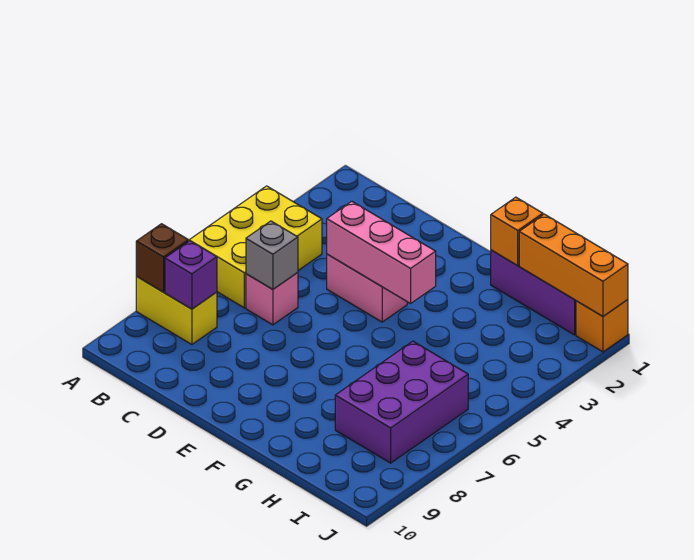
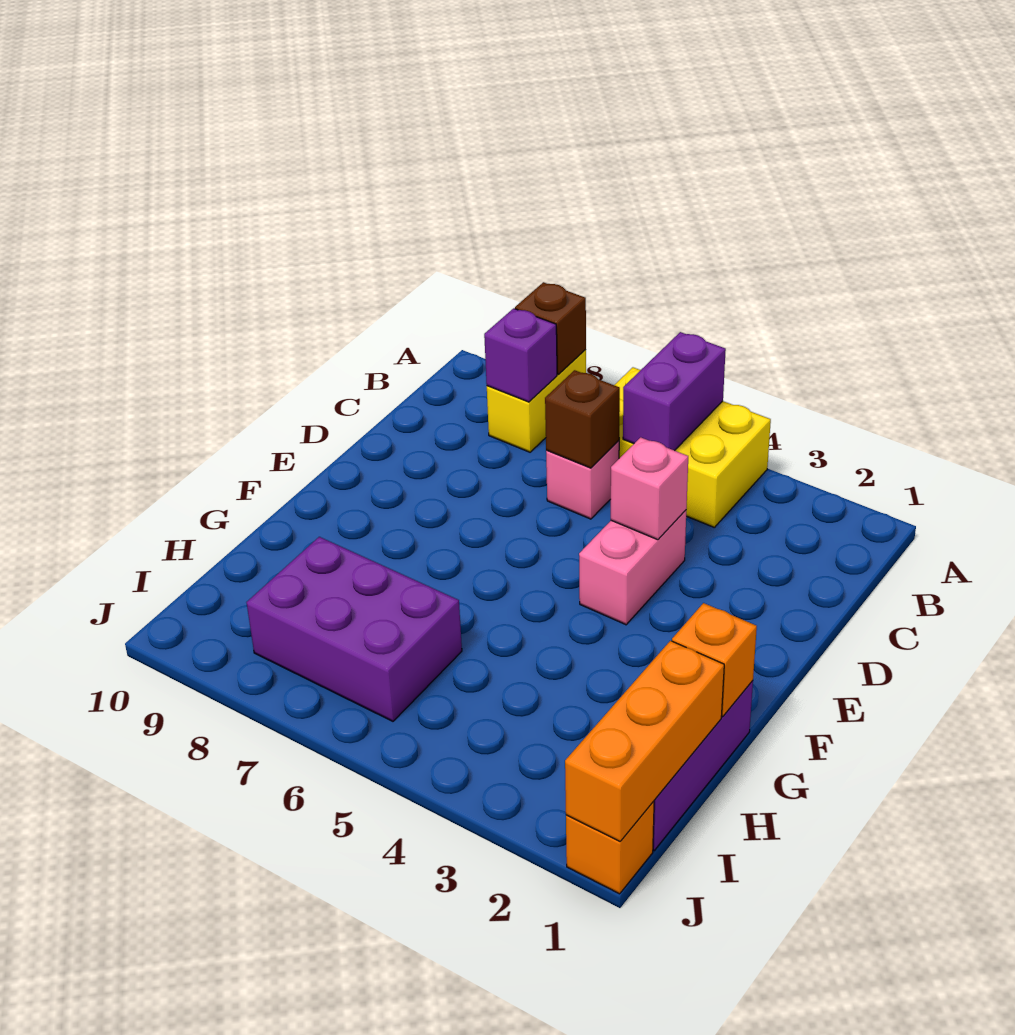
none -> purple 1x2 brick [623,332,726,451]
grey 1x1 brick [246,221,298,289] -> brown 1x1 brick [545,370,620,468]
pink 1x3 brick [327,201,436,304] -> pink 1x1 brick [611,437,688,540]

